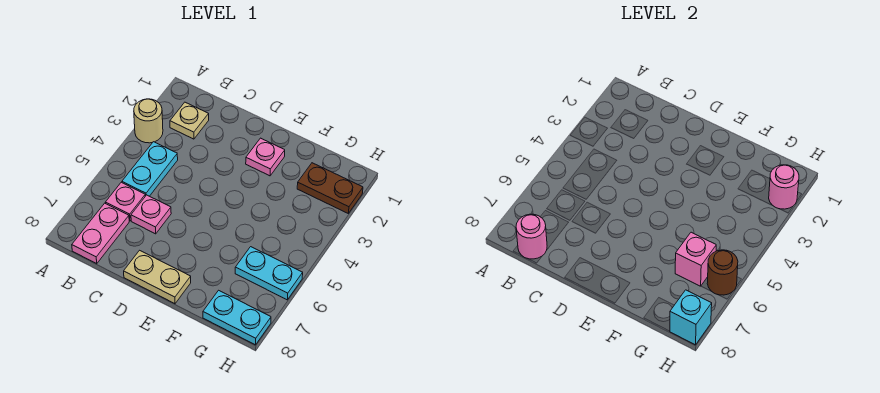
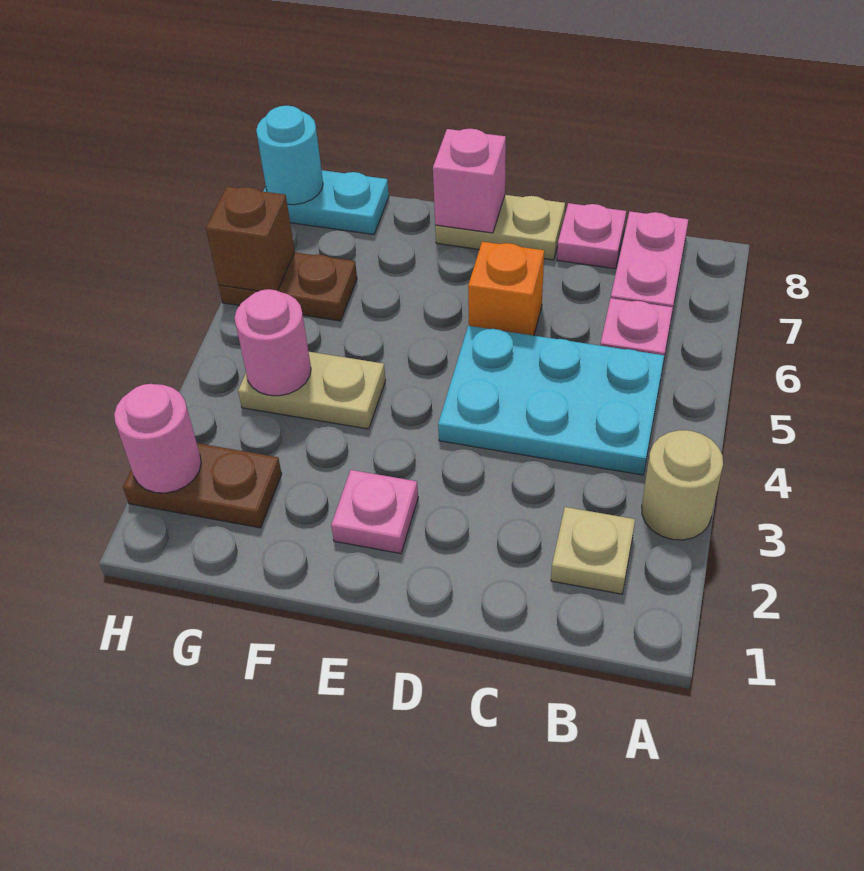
cyan 1x2 plate [122,142,178,196] -> cyan 2x3 plate [438,326,664,475]
pink 1x1 round brick [516,214,547,259] -> pink 1x1 round brick moved to [235,289,311,396]
pink 1x1 plate [131,195,171,234] -> pink 1x1 plate moved to [557,203,626,269]
none -> orange 1x1 brick [468,242,544,335]
none -> tan 1x2 plate [238,352,386,429]
cyan 1x2 plate [235,247,303,300] -> brown 1x2 plate [219,252,357,321]
pink 1x1 brick [675,232,716,286] -> pink 1x1 brick moved to [433,129,506,233]
brown 1x1 round brick [707,250,738,295] -> brown 1x1 brick [206,187,295,291]
cyan 1x1 brick [670,290,712,345] -> cyan 1x1 round brick [256,106,323,205]

